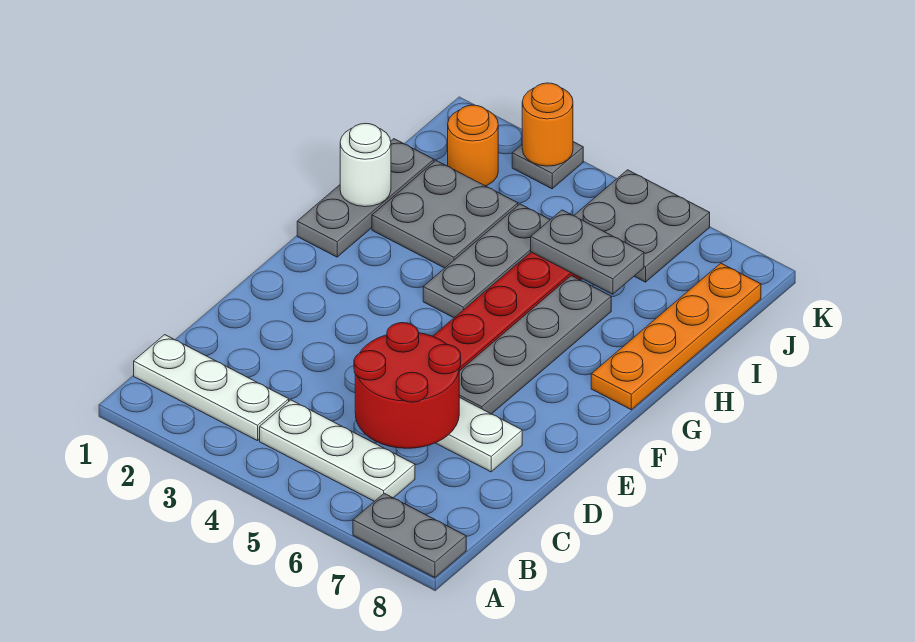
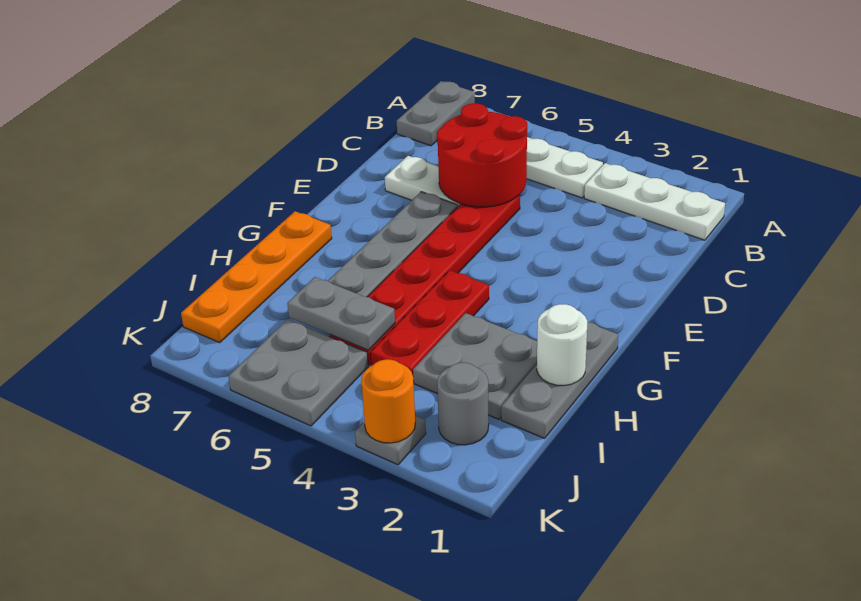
grey 1x2 plate [353,493,466,578] -> grey 1x2 plate turned to [397,81,475,146]
grey 1x3 plate [423,204,550,318] -> red 1x3 plate [371,270,489,381]
orange 1x1 round brick [448,105,498,186] -> grey 1x1 round brick [437,363,489,445]

